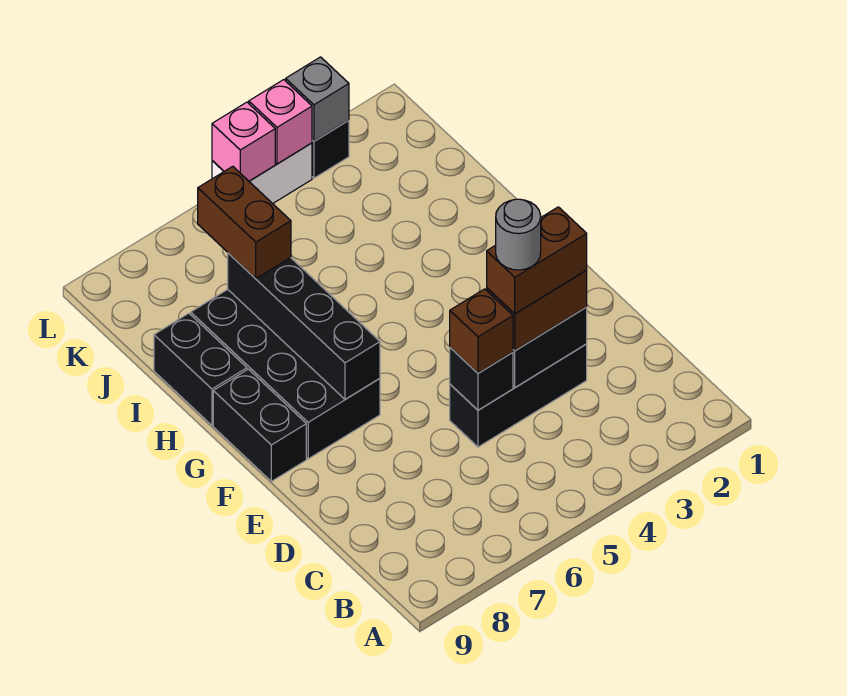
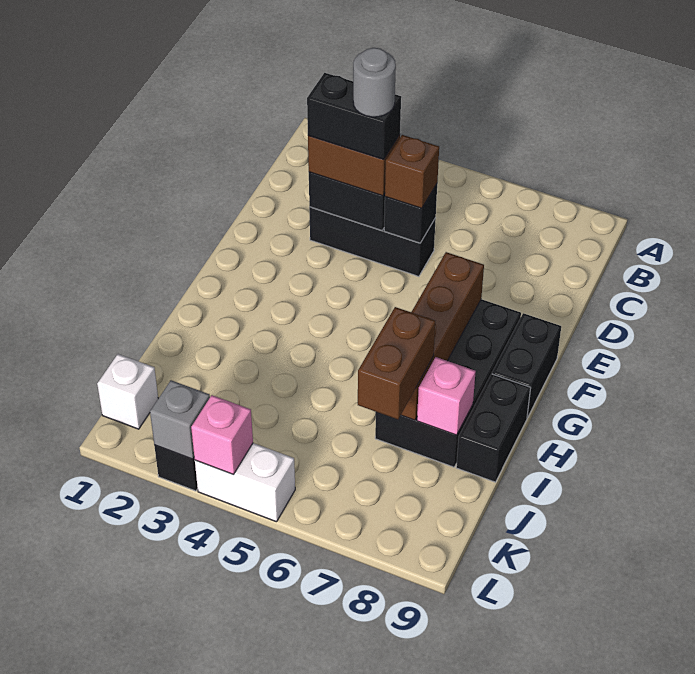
brown 1x2 brick [487,207,587,314] -> black 1x2 brick [307,73,401,159]
black 1x4 brick [228,253,380,399] -> brown 1x4 brick [401,252,484,420]
none -> white 1x1 brick [97,354,158,429]
pink 1x1 brick [212,102,275,181] -> pink 1x1 brick moved to [417,357,476,435]

